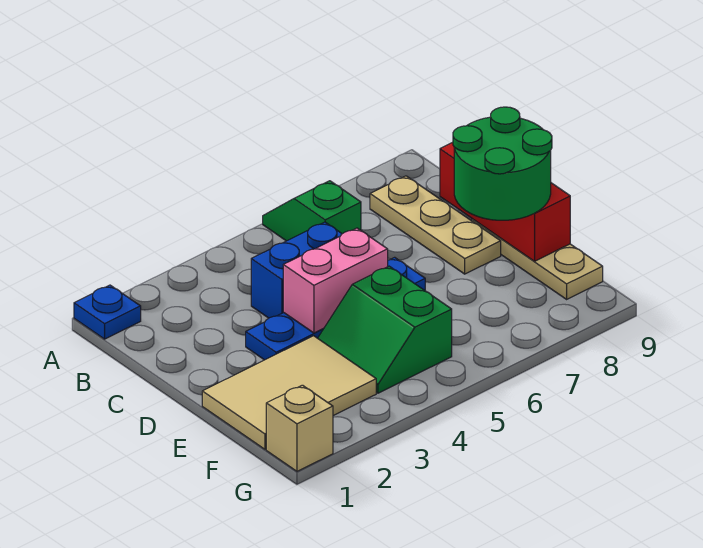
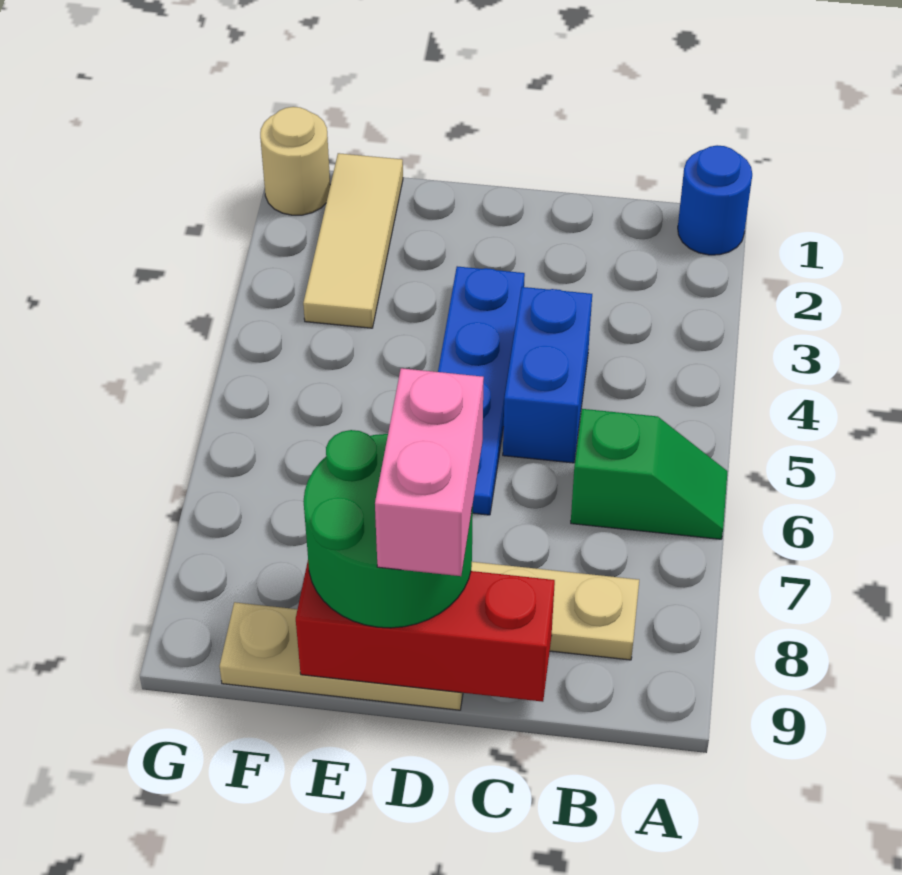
blue 1x1 plate [74,285,141,339] -> blue 1x1 round brick [678,145,752,255]
pink 1x2 brick [283,228,388,333] -> pink 1x2 brick moved to [375,368,484,576]
tan 2x3 tile [202,336,376,449] -> tan 1x3 tile [303,153,403,328]
green 2x2 slope [318,266,452,393] -> none
tan 1x1 brick [266,385,333,471] -> tan 1x1 round brick [260,107,330,215]

